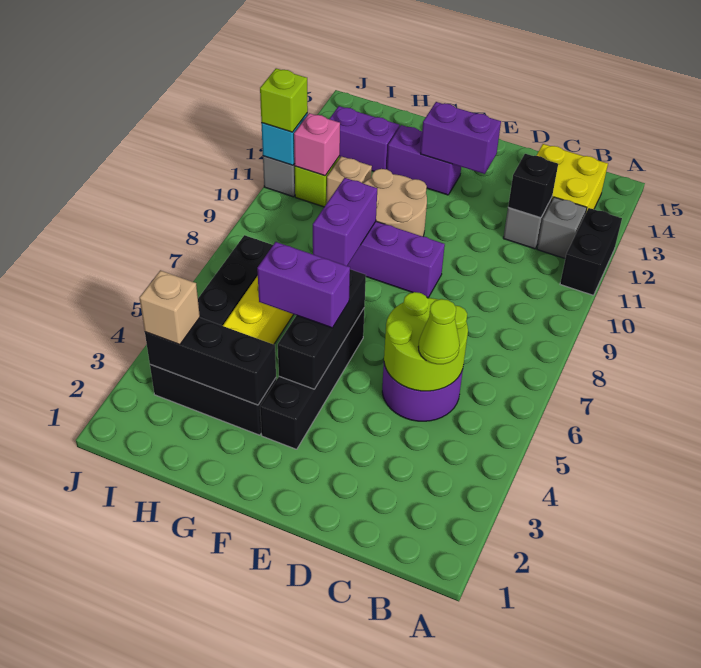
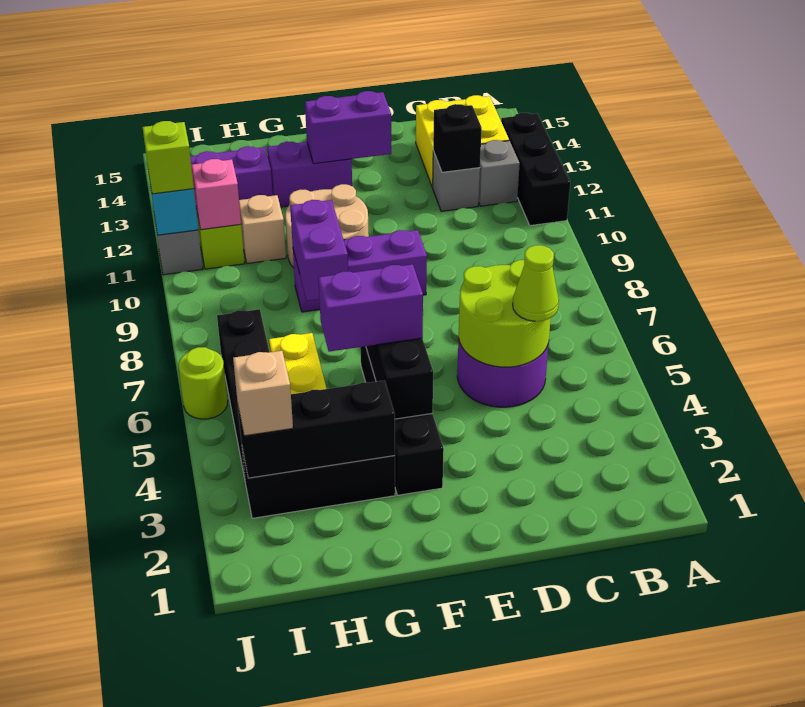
black 1x2 brick [560,208,622,295] -> black 1x3 brick [501,113,570,226]
none -> lime 1x1 round brick [179,347,228,419]

